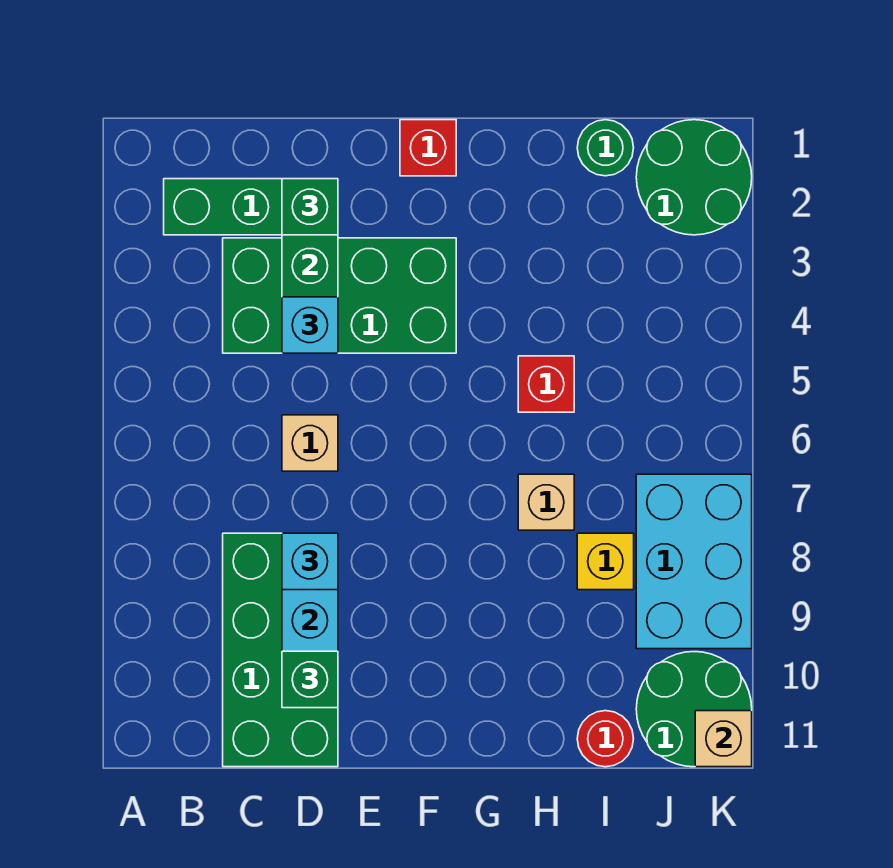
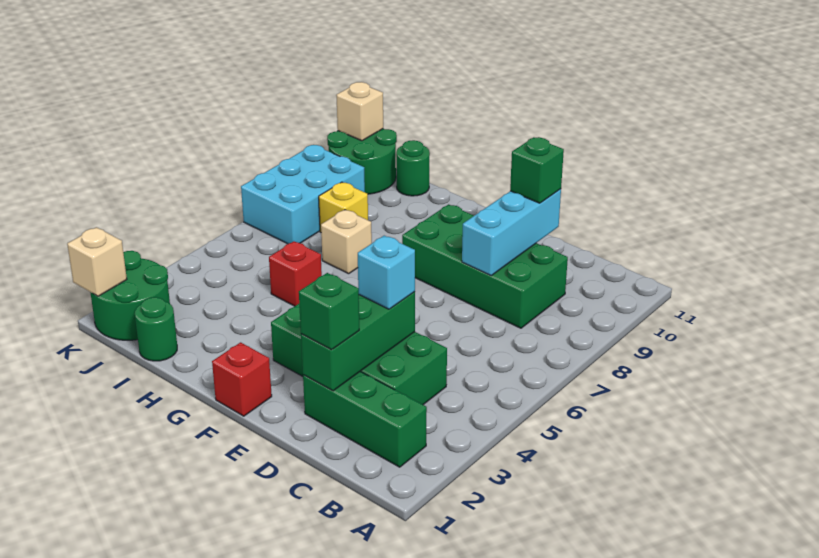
green 2x4 brick [223,533,338,767] -> green 2x4 brick turned to [402,204,568,328]
tan 1x1 brick [282,415,338,471] -> tan 1x1 brick moved to [67,227,127,296]
cyan 1x1 brick [282,533,338,590] -> none
red 1x1 round brick [577,711,634,767] -> green 1x1 round brick [396,140,430,196]

